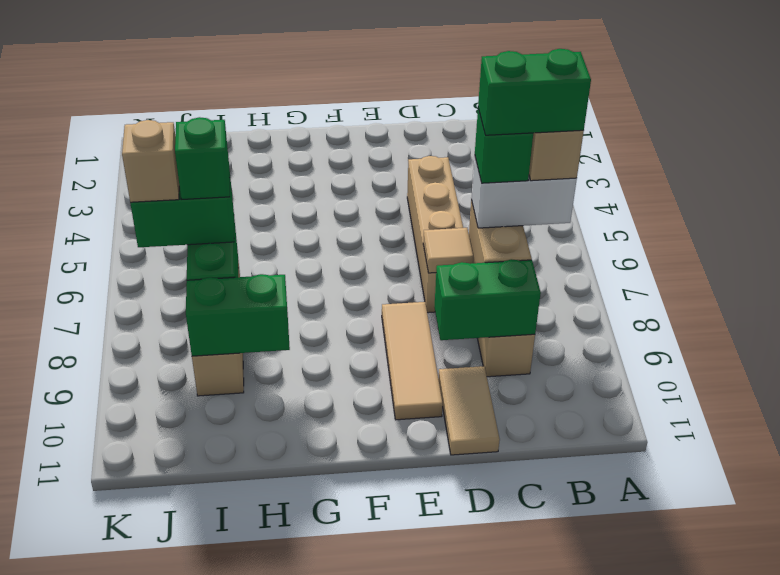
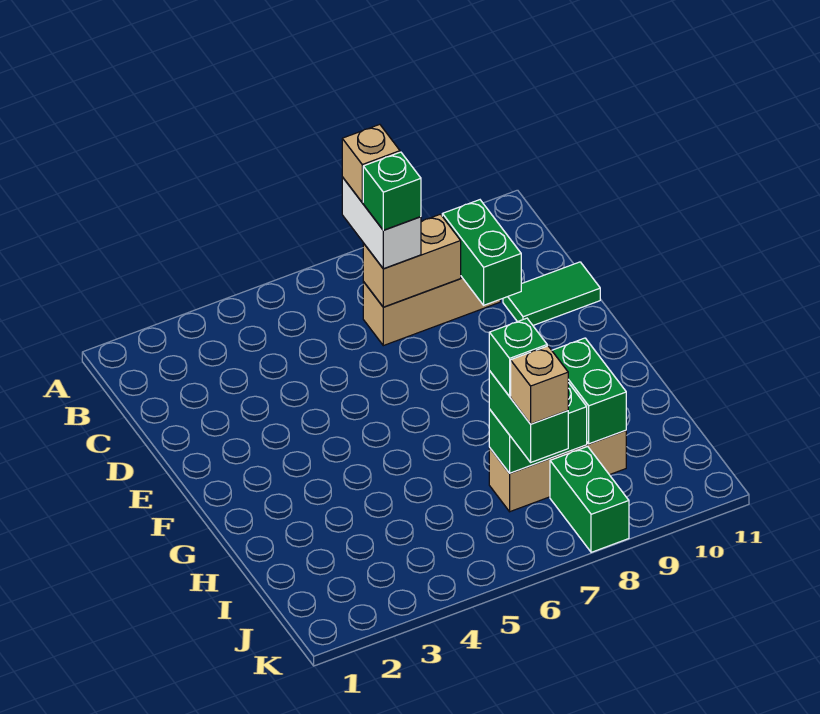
green 1x2 brick [478,49,591,135] -> green 1x2 brick moved to [550,447,629,552]
tan 1x4 brick [407,156,463,313] -> none
tan 1x1 tile [423,228,473,273] -> none
tan 1x2 tile [438,366,500,455] -> green 1x2 tile [503,262,600,325]
tan 1x3 tile [382,302,443,420] -> none

